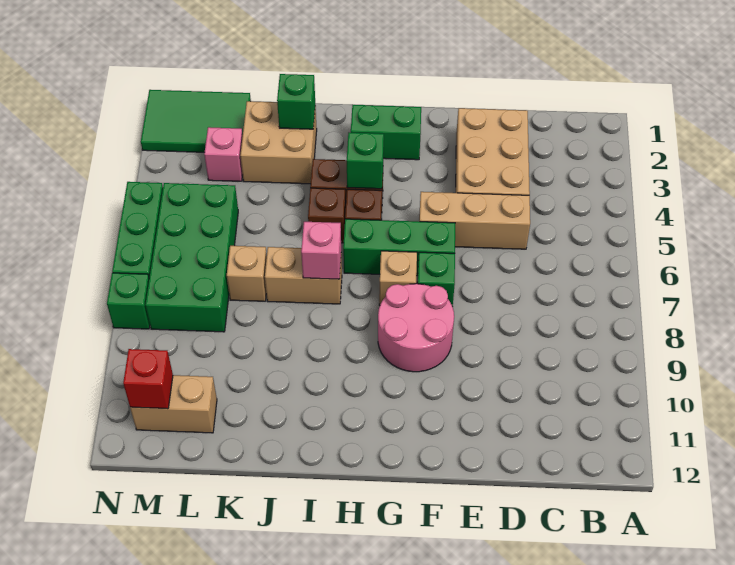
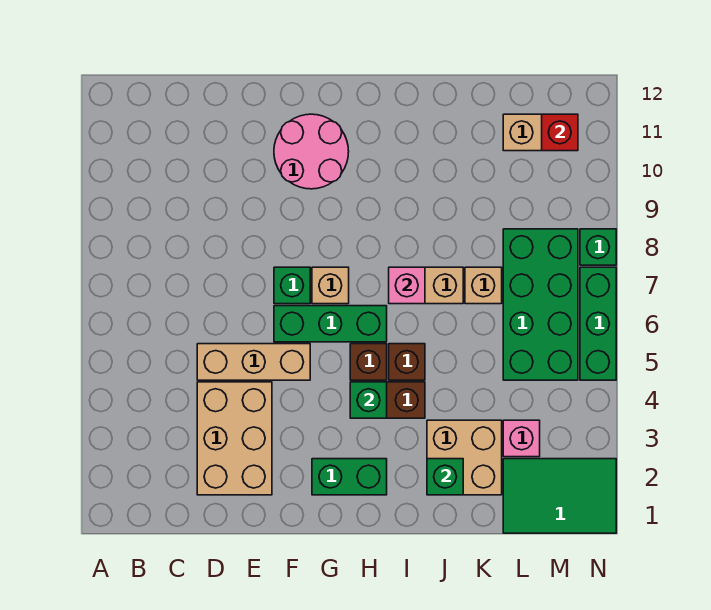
pink 2x2 round brick [378,284,454,372] -> pink 2x2 round brick moved to [274,114,349,189]

